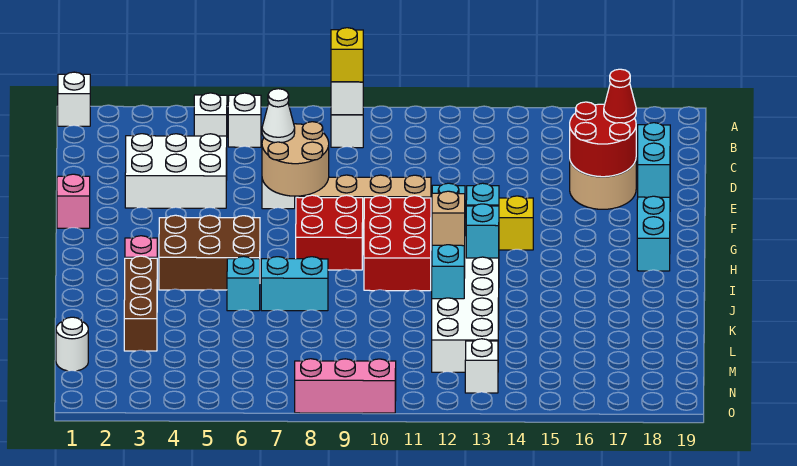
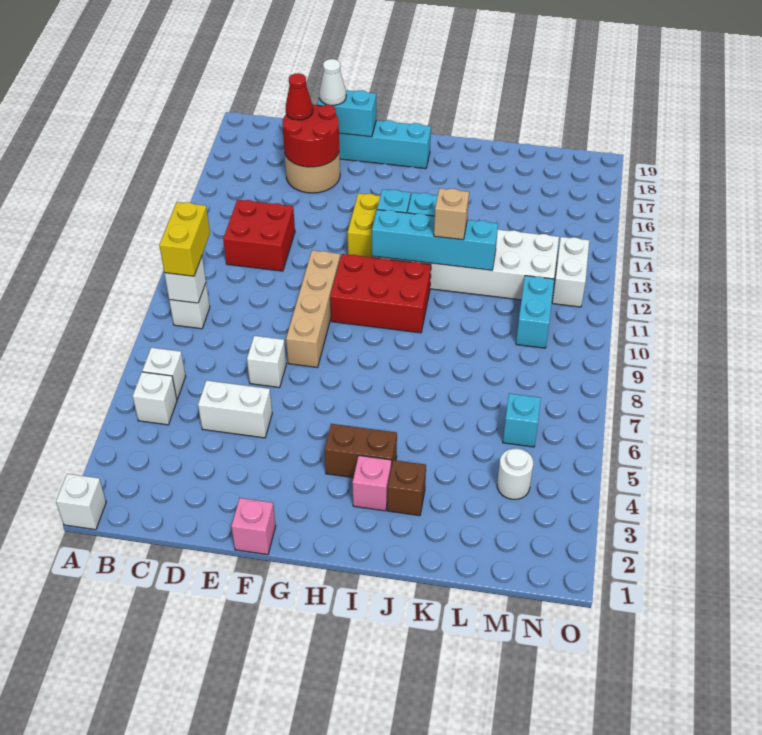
yellow 1x1 brick [331,28,363,82] -> yellow 1x2 brick [159,202,210,276]
white 2x3 brick [125,134,227,208] -> white 1x2 brick [198,380,272,438]
tan 2x2 round brick [262,122,329,196] -> none
white 1x1 cone [262,89,295,143] -> white 1x1 cone moved to [319,59,346,105]
red 2x2 brick [296,195,363,270] -> red 2x2 brick moved to [223,200,295,271]
brown 2x3 brick [159,215,260,290] -> brown 1x2 brick [324,424,397,478]
brown 1x3 brick [124,256,157,351] -> brown 1x1 brick [387,460,426,516]
cyan 1x1 brick [227,256,260,311] -> cyan 1x1 brick moved to [503,394,541,447]
cyan 1x2 brick [261,257,328,311] -> cyan 1x2 brick moved to [516,276,554,348]
white 1x1 round brick [56,317,88,371] -> white 1x1 round brick moved to [497,449,533,499]
white 1x1 brick [465,339,498,393] -> white 1x2 brick [552,237,589,307]
pink 1x3 brick [295,359,396,413] -> none

